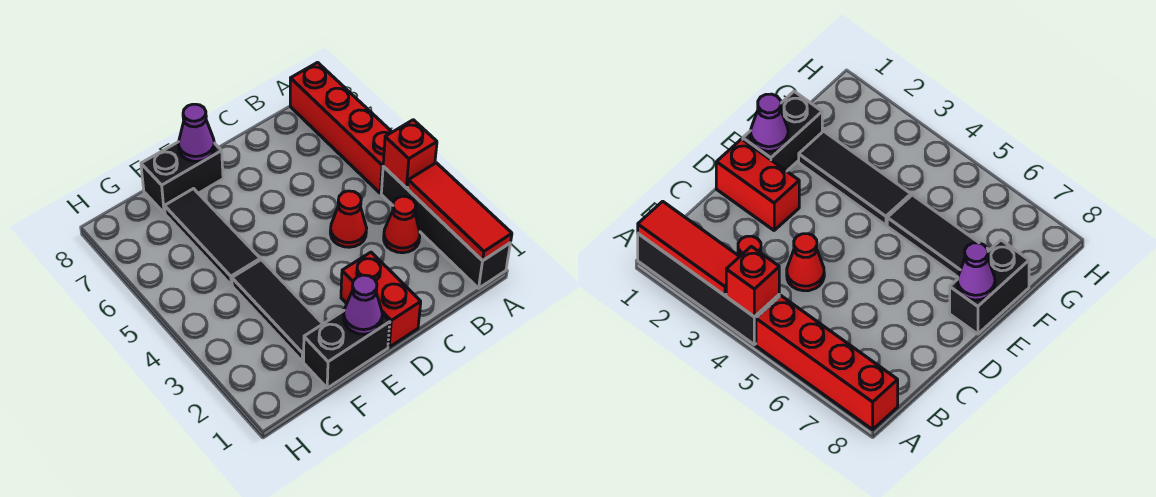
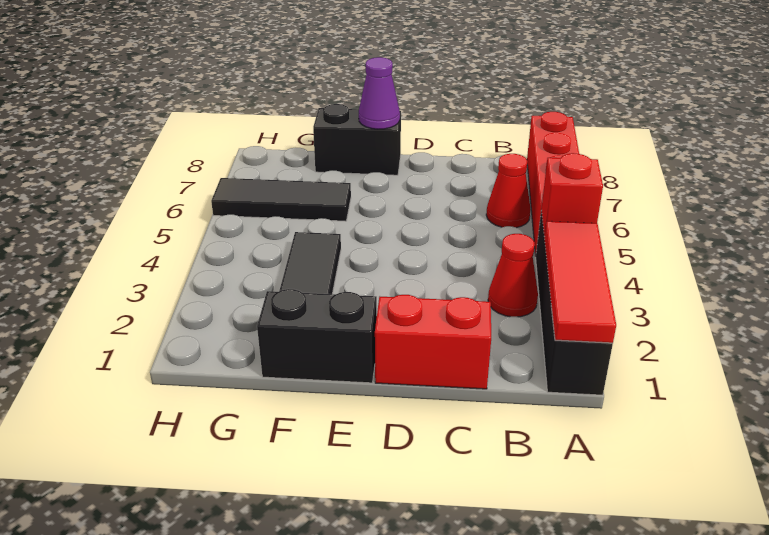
red 1x1 cone [330,191,367,247] -> red 1x1 cone moved to [486,154,531,228]
red 1x2 brick [341,252,421,347] -> red 1x2 brick turned to [375,295,491,389]
purple 1x1 cone [344,275,382,334] -> none
black 1x3 tile [165,189,260,285] -> black 1x3 tile turned to [211,178,351,221]

